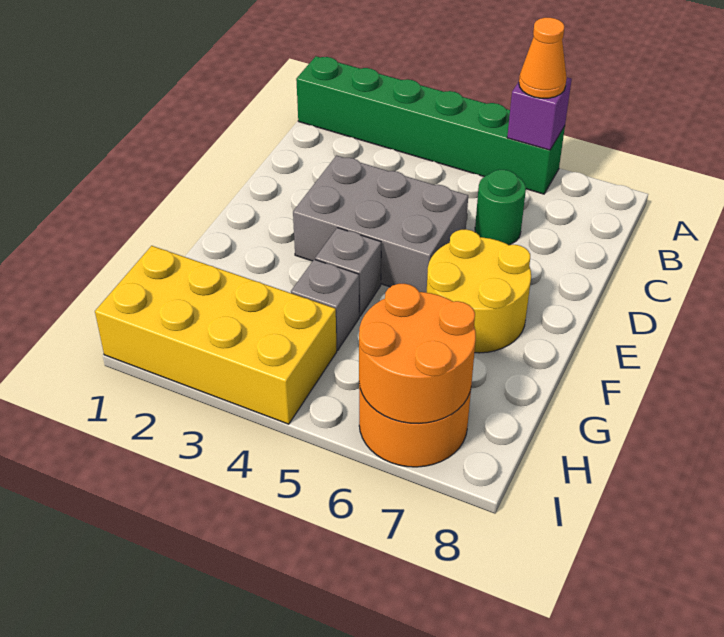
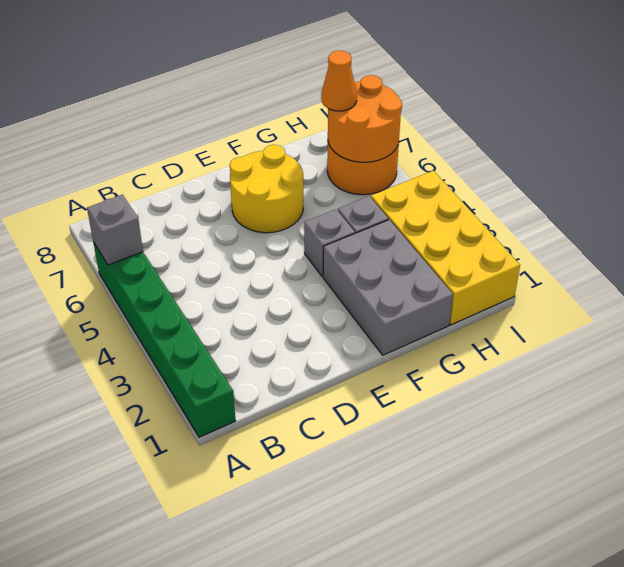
purple 1x1 brick [507,77,572,150] -> grey 1x1 brick [87,195,143,265]
orange 1x1 cone [519,18,567,98] -> orange 1x1 cone moved to [321,51,357,111]
green 1x1 round brick [475,170,526,245] -> none
grey 2x3 brick [293,155,468,293] -> grey 2x3 brick moved to [323,220,453,355]

